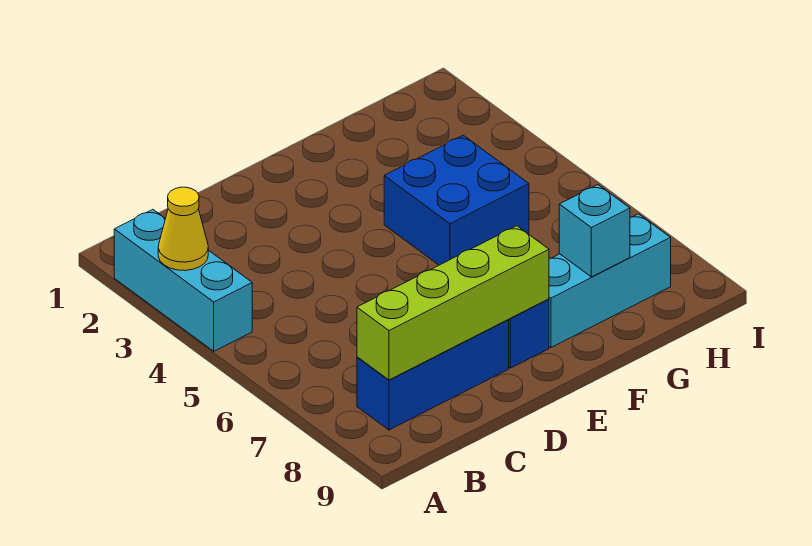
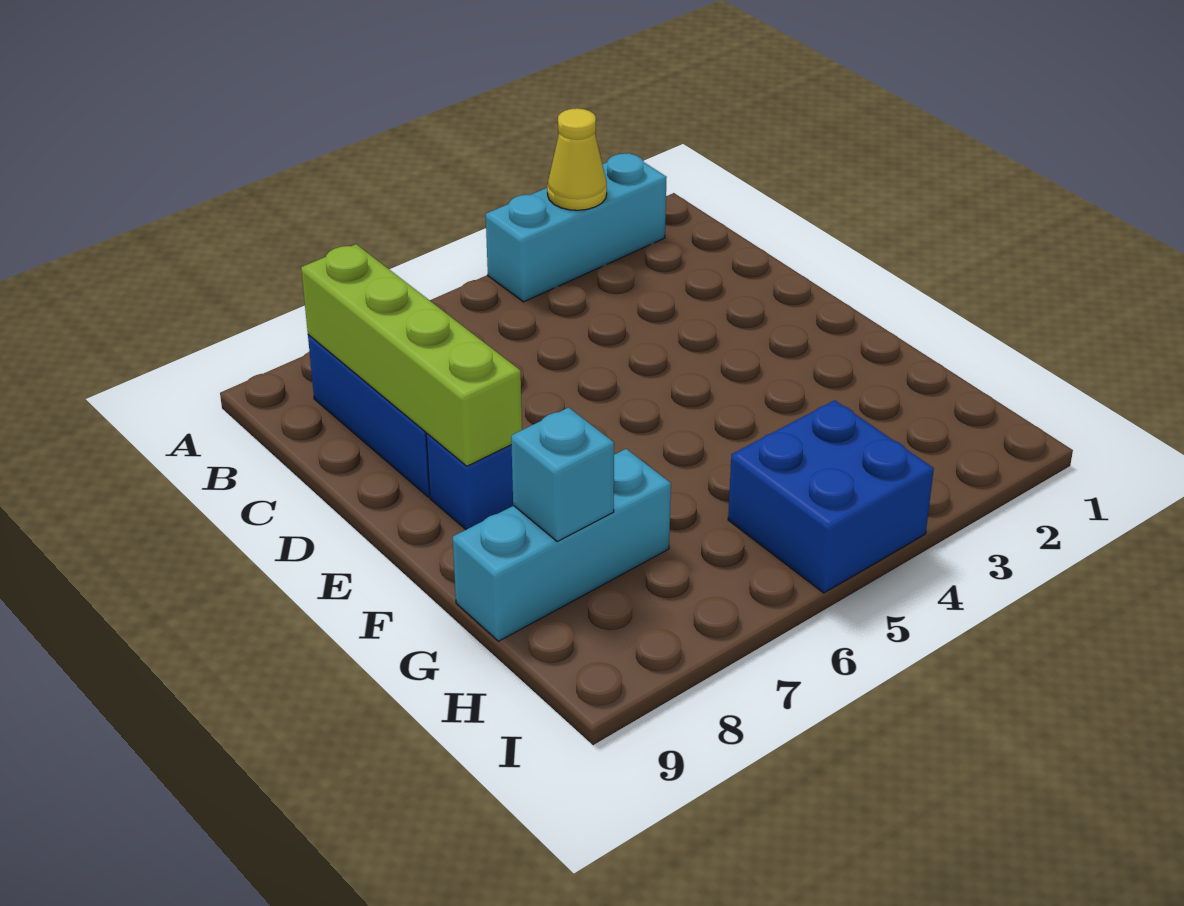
blue 2x2 brick [384,135,529,265] -> blue 2x2 brick moved to [728,400,934,593]
cyan 1x3 brick [549,214,671,347] -> cyan 1x3 brick turned to [453,449,671,641]

